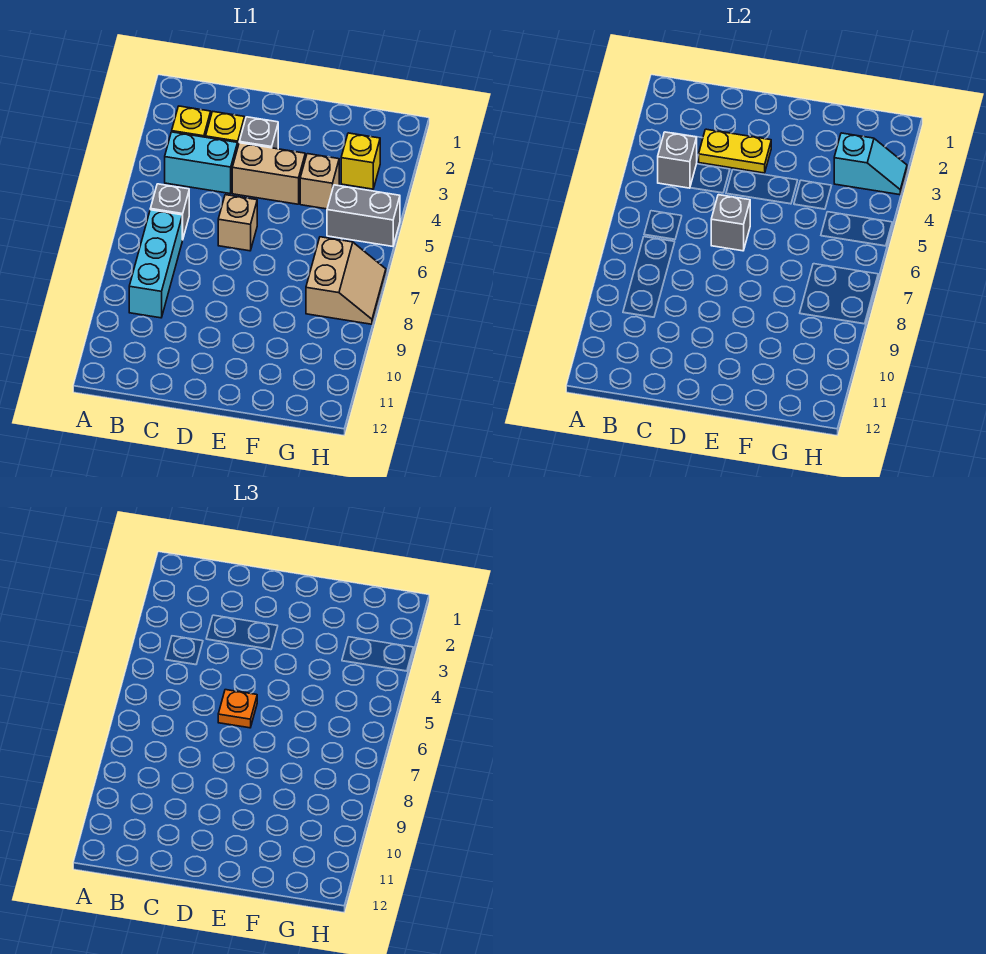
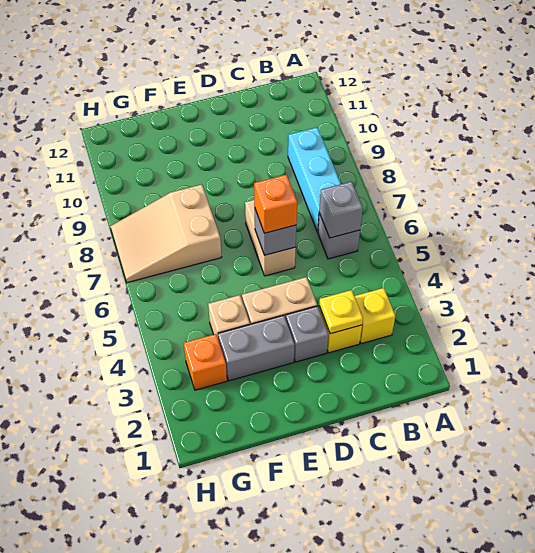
cyan 1x2 brick [165,132,238,194] -> none
grey 1x1 brick [658,132,697,188] -> grey 1x1 brick moved to [319,182,363,238]
yellow 1x2 plate [699,129,771,173] -> yellow 1x1 plate [319,290,363,334]
tan 1x1 brick [218,195,257,251] -> tan 1x2 brick [245,200,296,276]
orange 1x1 plate [218,690,257,728] -> orange 1x1 brick [254,175,297,233]
yellow 1x1 brick [341,133,380,189] -> orange 1x1 brick [184,334,227,390]
cyan 1x2 slope [834,133,907,195] -> none
grey 1x2 brick [327,185,400,246] -> grey 1x2 brick moved to [218,315,295,381]
tan 2x2 slope [306,237,386,324] -> tan 2x3 slope [110,185,221,283]

